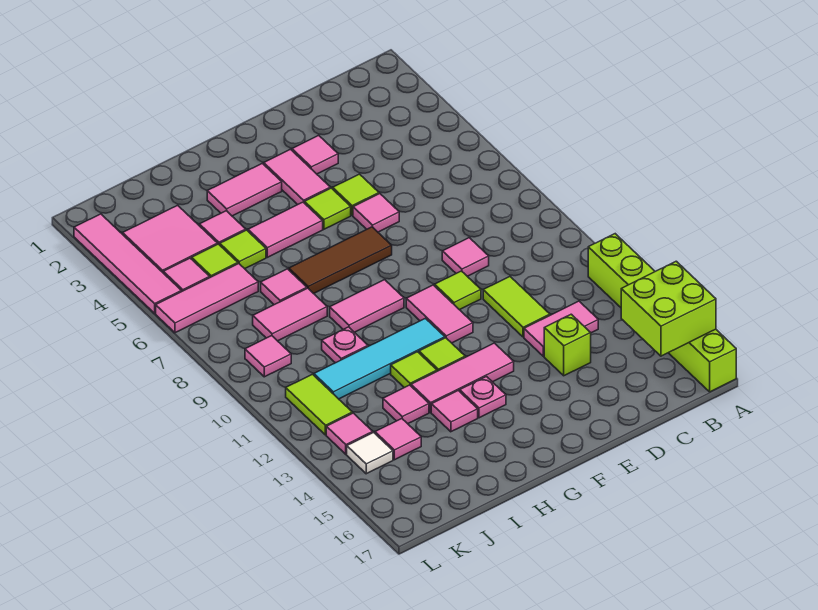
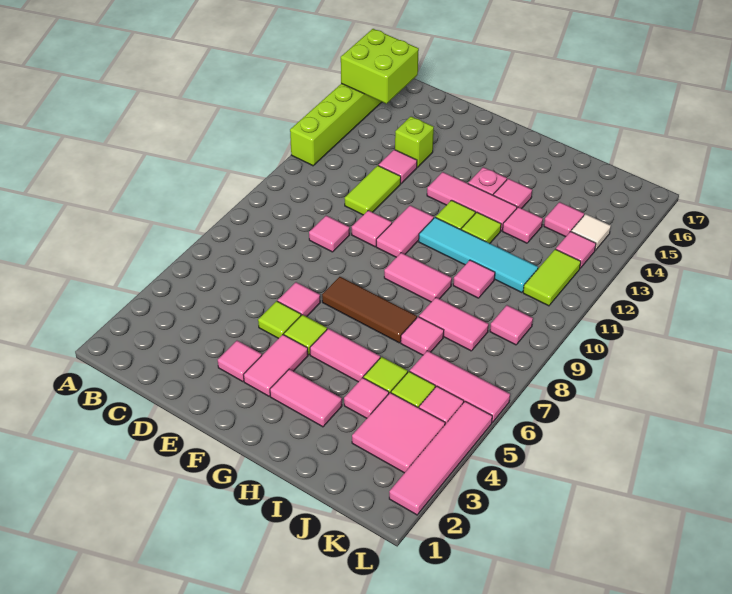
pink 1x2 tile [524,301,598,356] -> pink 1x1 tile [378,150,417,183]
lime 1x1 tile [435,271,481,310] -> pink 1x1 tile [352,210,392,247]
pink 1x1 plate [322,327,368,363] -> pink 1x1 tile [453,260,495,298]

